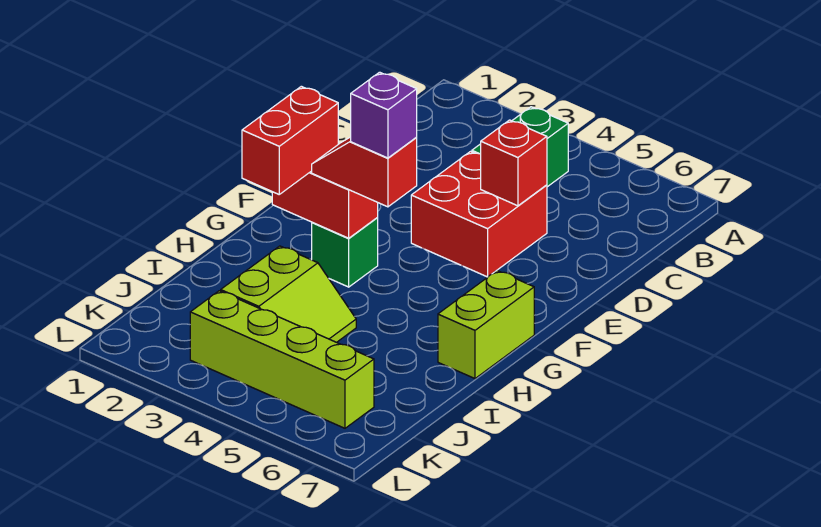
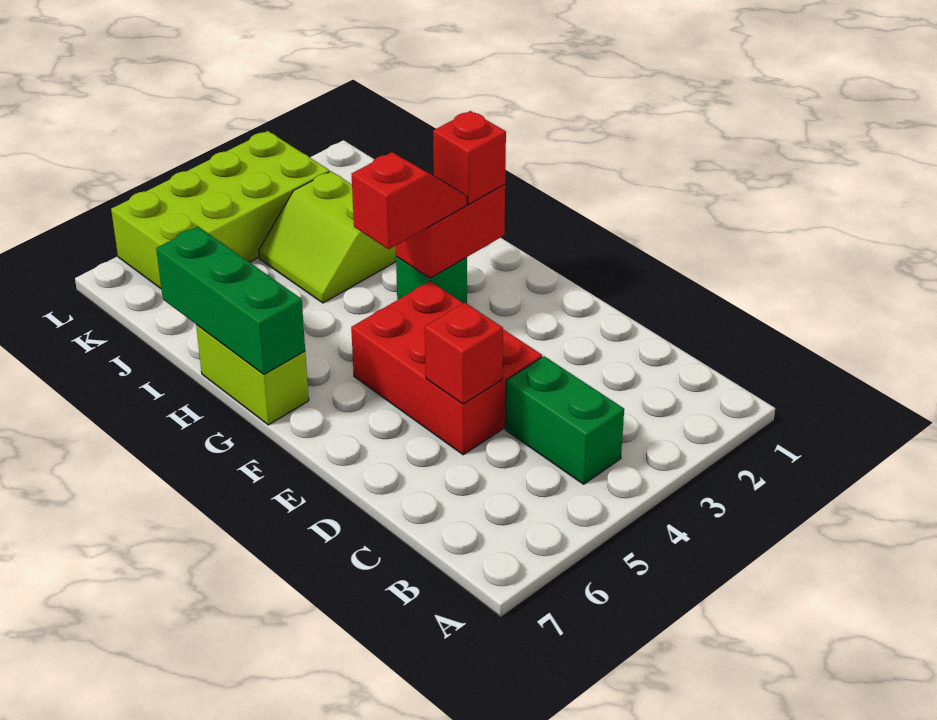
red 2x2 brick [411,152,547,277] -> red 2x3 brick [351,281,542,455]
red 1x2 brick [242,86,338,194] -> red 1x1 brick [433,111,506,204]
purple 1x1 brick [351,72,417,158] -> none
none -> green 1x3 brick [156,227,305,374]
lime 1x4 brick [190,291,374,428] -> lime 2x4 brick [111,131,330,288]

